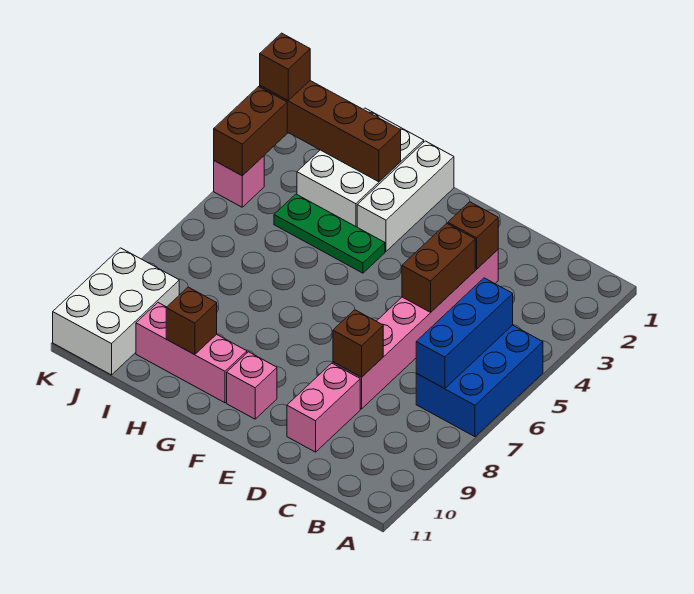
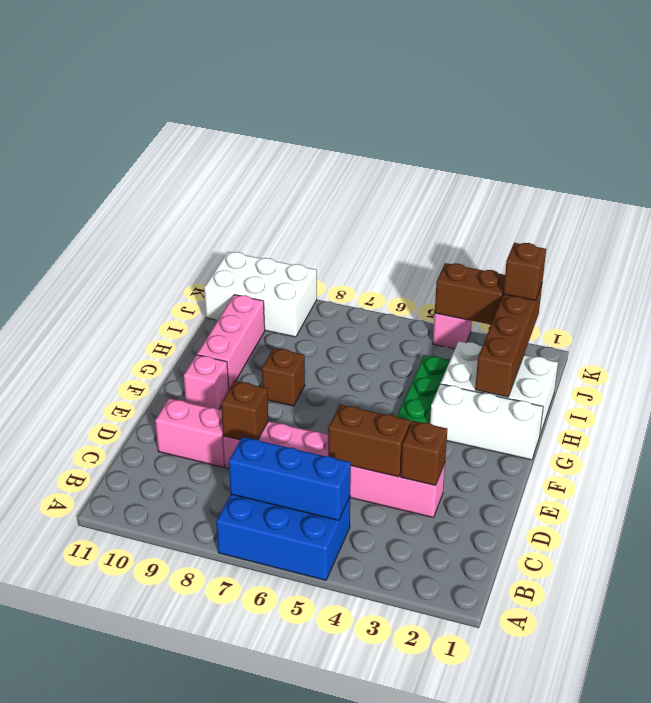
brown 1x1 brick [166,287,217,355] -> brown 1x1 brick moved to [262,348,305,406]

